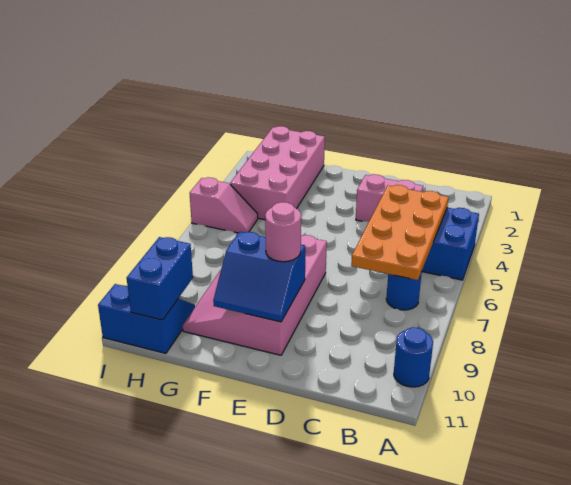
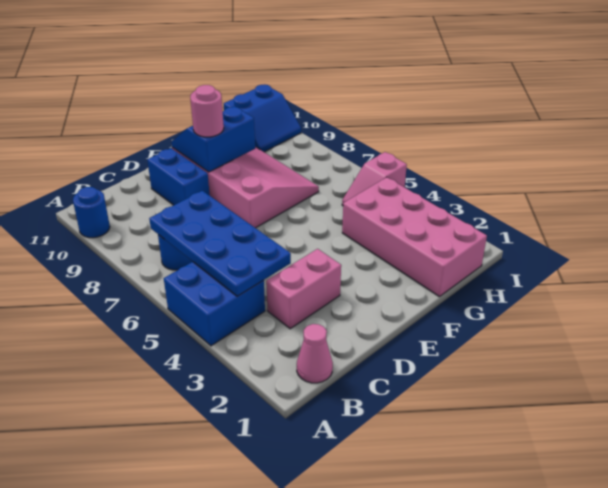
none -> pink 1x1 cone [297,324,333,383]
orange 2x4 plate [351,185,448,280] -> blue 2x4 plate [149,191,291,296]
blue 1x2 brick [127,237,193,320] -> blue 1x2 brick moved to [147,148,210,205]

